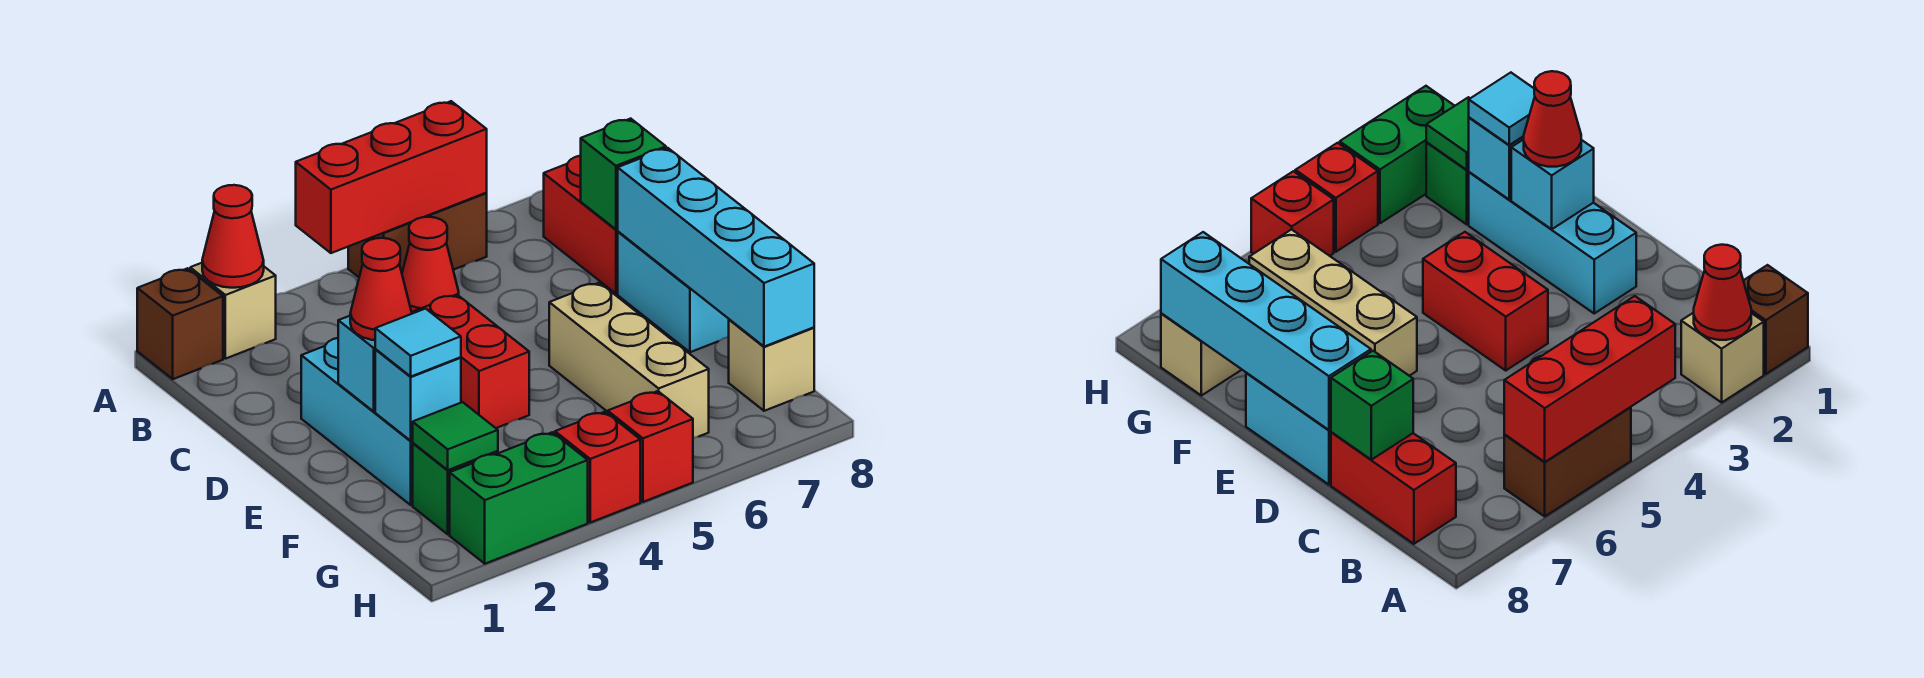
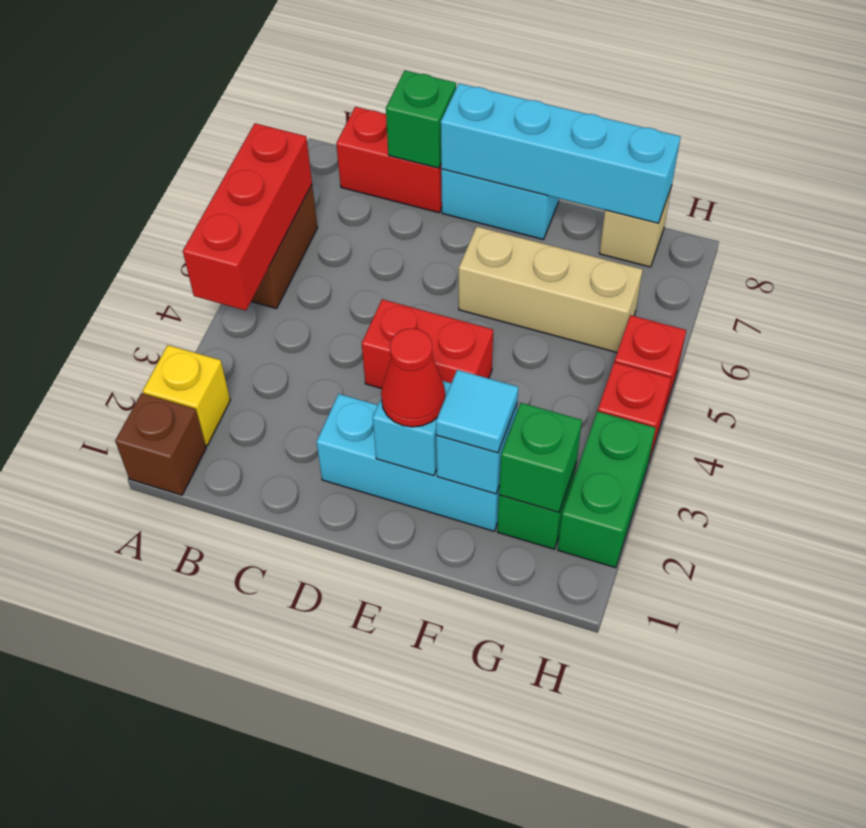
tan 1x1 brick [190,263,276,359] -> yellow 1x1 brick [143,345,230,446]
red 1x1 cone [202,185,264,288] -> none
red 1x1 cone [402,217,459,312] -> none
green 1x1 tile [413,402,498,470] -> green 1x1 brick [499,403,582,512]

